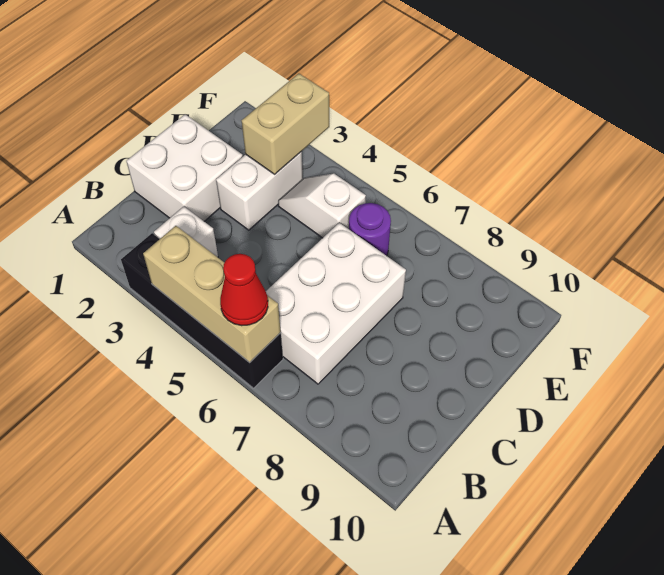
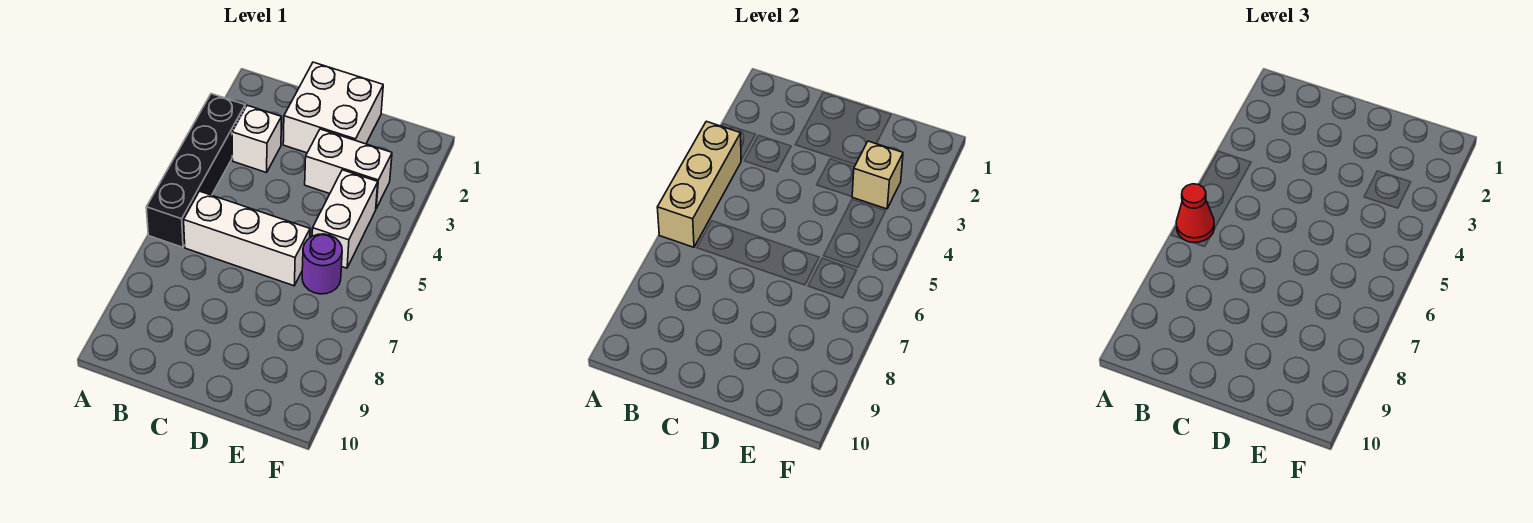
white 2x3 brick [266,223,406,384] -> white 1x3 brick [184,191,310,286]
tan 1x2 brick [242,74,329,174] -> tan 1x1 brick [852,141,903,209]
white 1x2 slope [278,174,366,238] -> white 1x2 brick [312,170,378,268]

